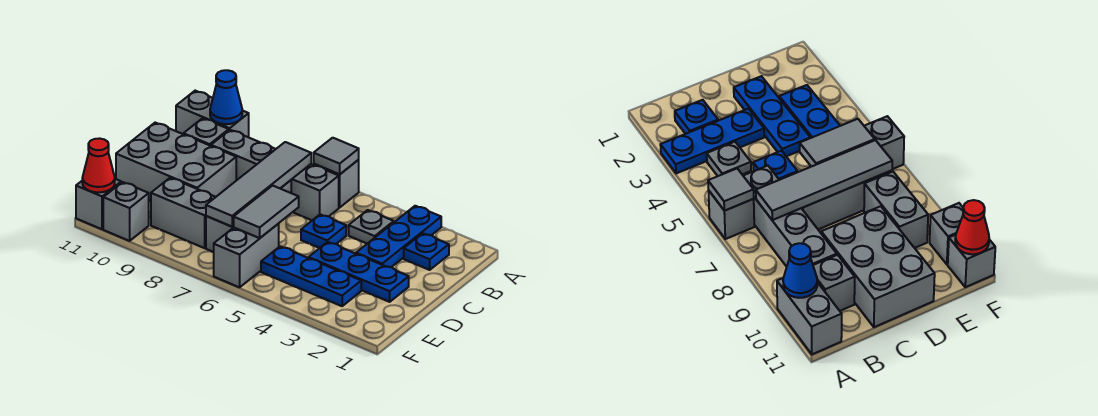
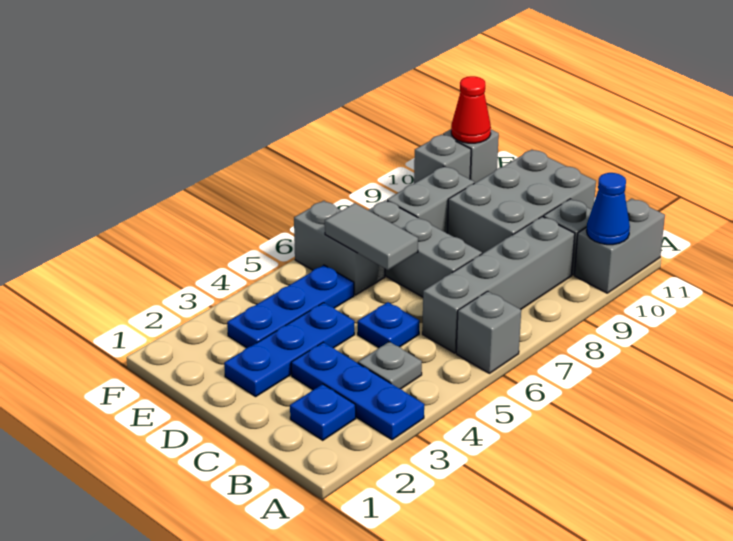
grey 1x1 tile [314,138,359,174] -> none
grey 1x4 tile [206,142,311,227] -> none

